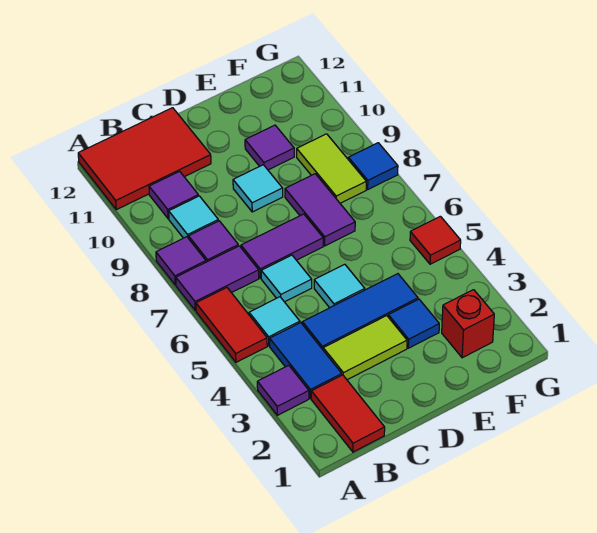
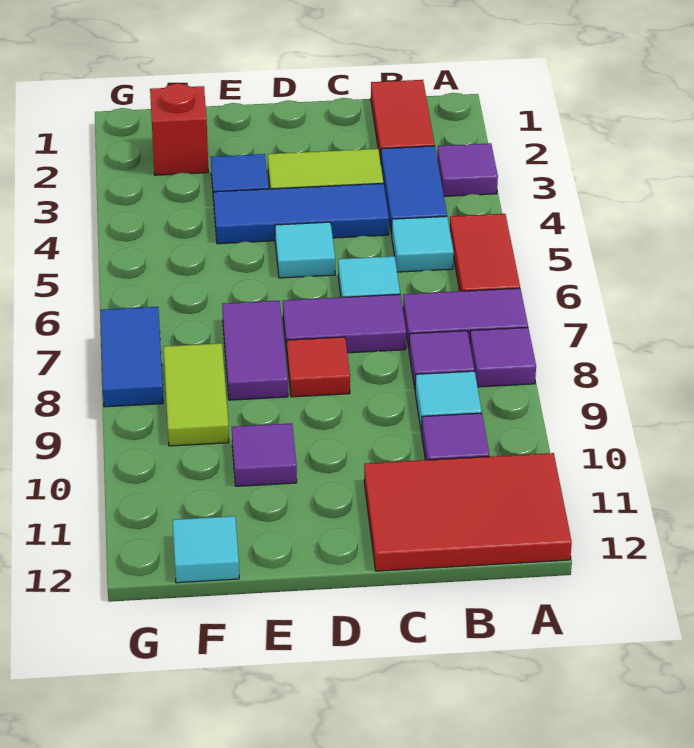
cyan 1x1 tile [233,165,283,212] -> cyan 1x1 tile moved to [173,516,239,583]
red 1x1 tile [410,216,461,264] -> red 1x1 tile moved to [287,337,350,397]
blue 1x1 tile [348,143,398,189] -> blue 1x2 tile [100,307,163,407]

